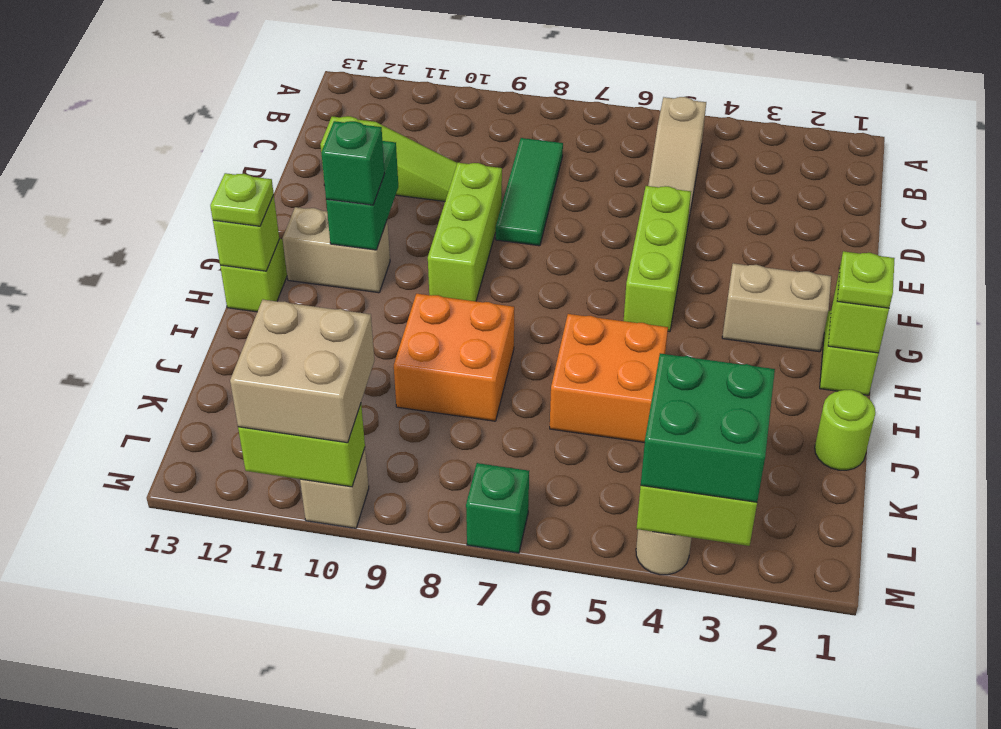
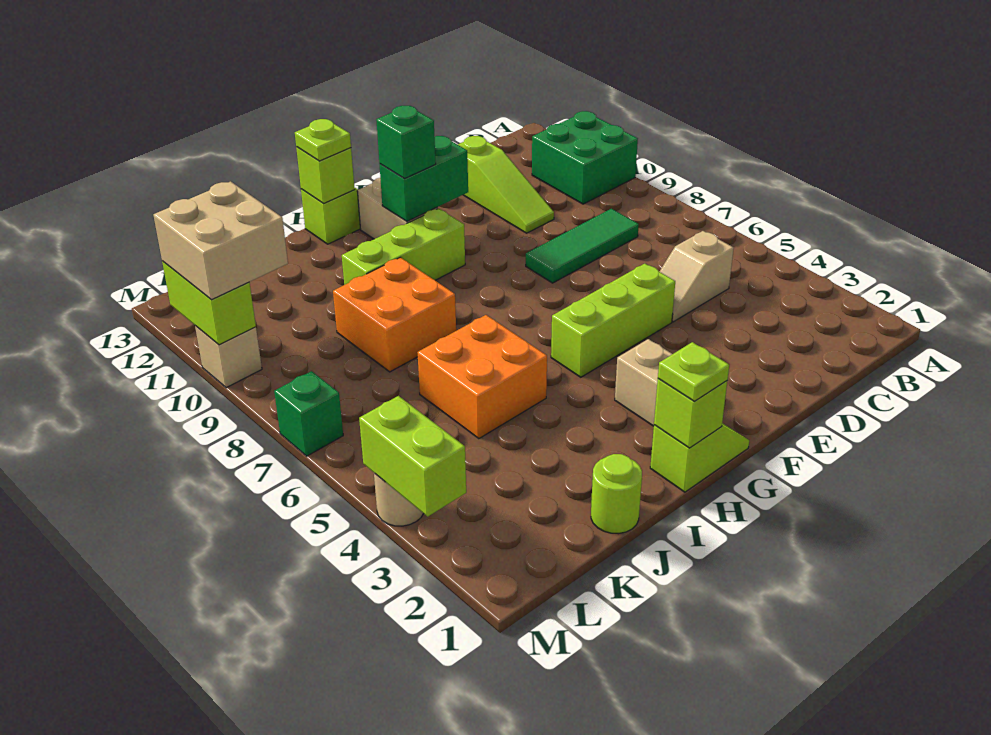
tan 1x3 slope [648,97,706,229] -> tan 1x2 slope [659,231,734,322]
lime 1x3 brick [428,163,502,301] -> lime 1x3 brick moved to [342,208,465,285]
green 2x2 brick [641,353,775,502] -> green 2x2 brick moved to [532,111,638,204]

